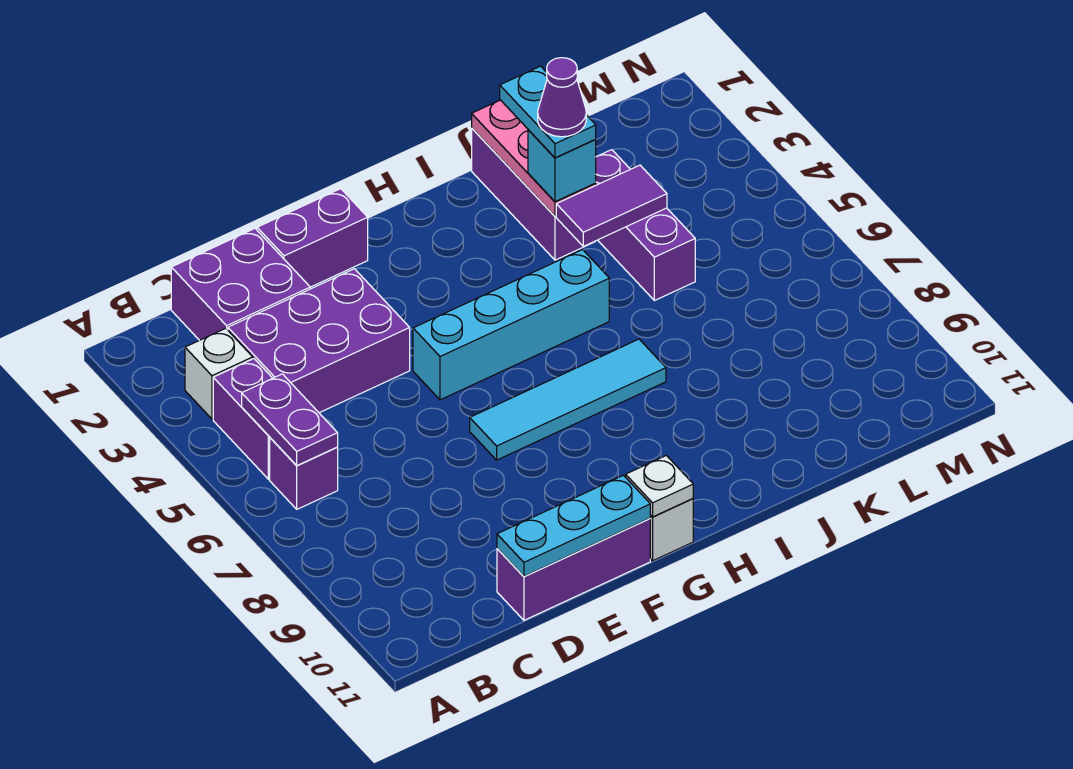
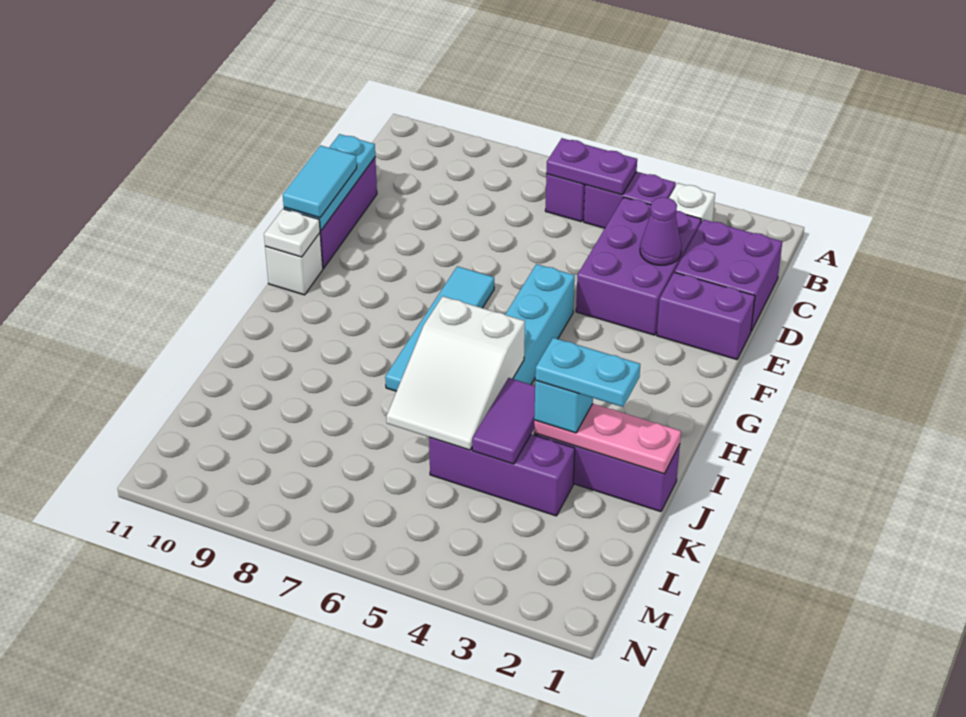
purple 1x2 brick [257,189,368,287] -> purple 1x2 brick turned to [657,272,755,360]
none -> cyan 1x2 tile [283,145,357,218]
none -> white 2x3 slope [386,296,525,450]
purple 1x1 cone [538,58,586,137] -> purple 1x1 cone moved to [640,197,682,265]

